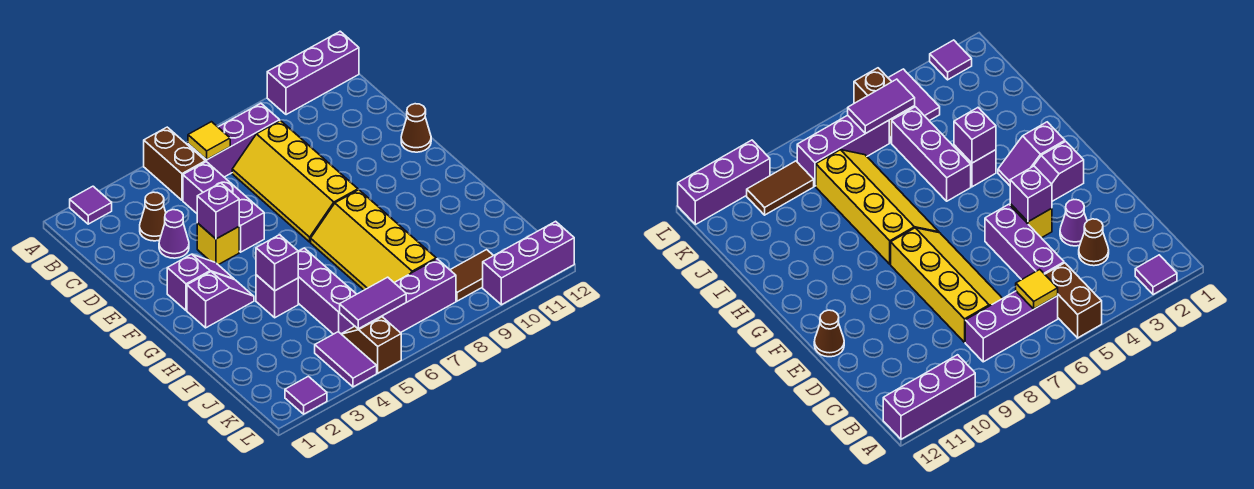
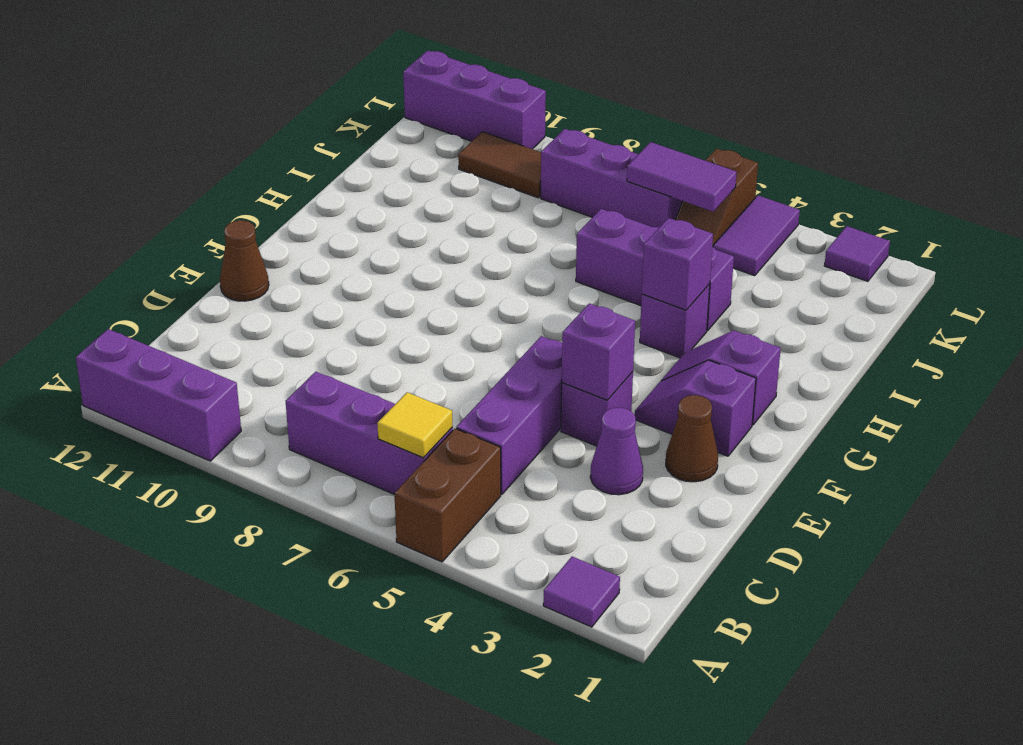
brown 1x1 cone [140,192,166,241] -> brown 1x1 cone moved to [666,395,718,482]
yellow 2x4 slope [232,121,358,242] -> none
yellow 1x1 brick [197,223,239,265] -> purple 1x1 brick [561,372,633,446]
yellow 2x4 slope [311,190,436,290] -> none
purple 1x3 brick [298,248,356,334] -> purple 1x3 brick turned to [576,209,734,330]

